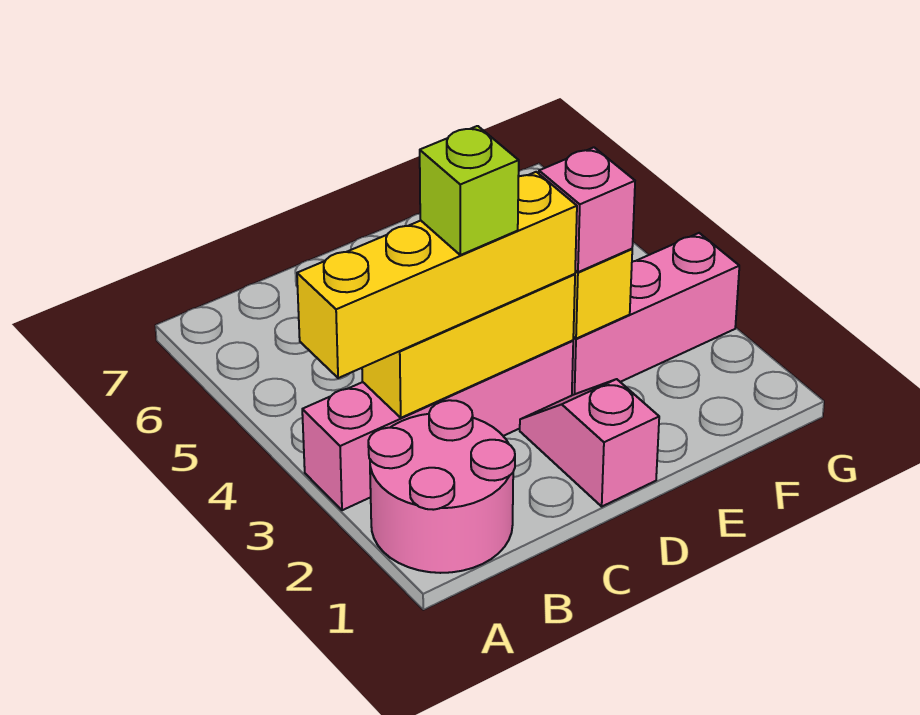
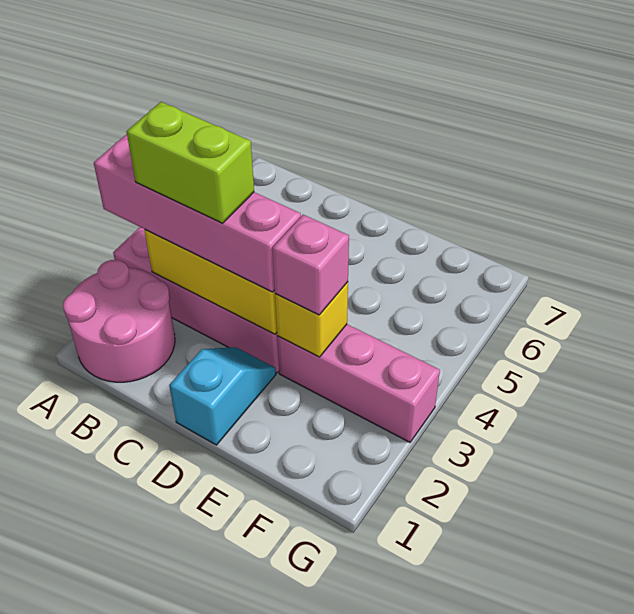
yellow 1x4 brick [297,172,577,378] -> pink 1x4 brick [94,134,301,292]
lime 1x1 brick [420,126,519,255] -> lime 1x2 brick [127,102,254,223]
pink 1x2 slope [520,379,659,506] -> cyan 1x2 slope [169,347,276,445]

